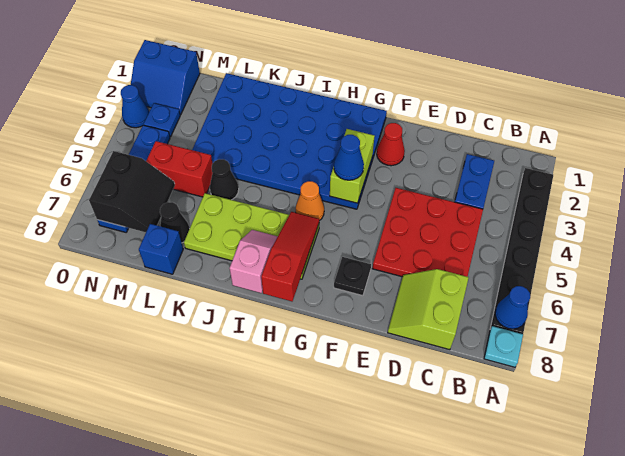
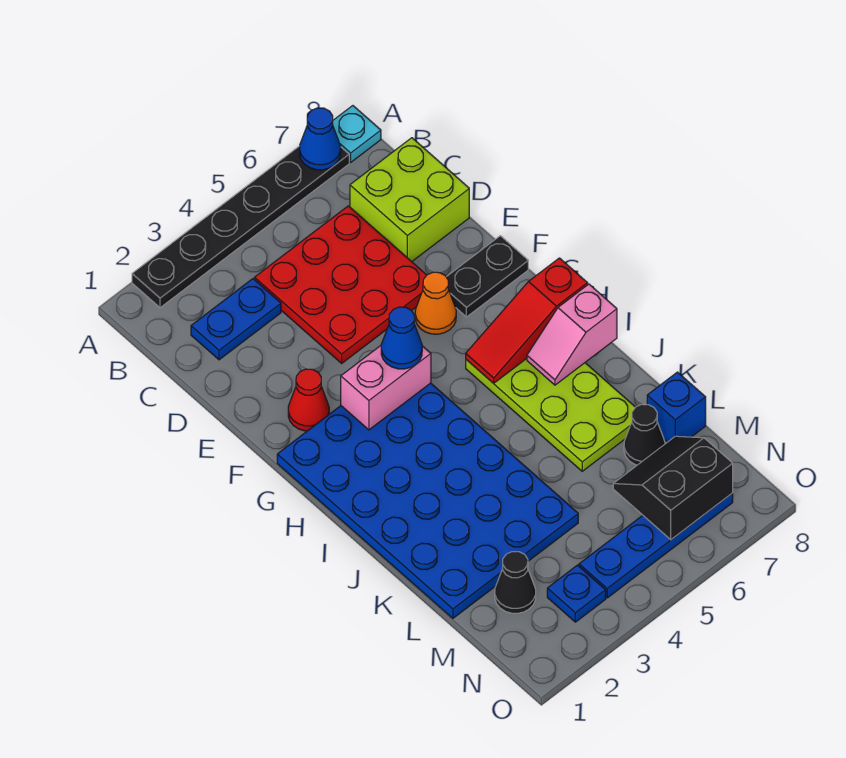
lime 2x2 slope [388,269,469,350] -> lime 2x2 brick [350,138,469,262]
black 1x1 plate [334,257,371,296] -> black 1x2 plate [447,236,528,317]
lime 1x2 brick [330,129,375,203] -> pink 1x2 brick [341,346,431,430]
orange 1x1 cone [296,181,324,221] -> orange 1x1 cone moved to [415,272,456,334]
black 1x1 cone [210,159,239,200] -> black 1x1 cone moved to [495,552,536,613]
red 1x2 brick [146,141,213,197] -> none
blue 2x2 slope [131,40,200,115] -> none
blue 1x1 cone [121,85,149,128] -> none

